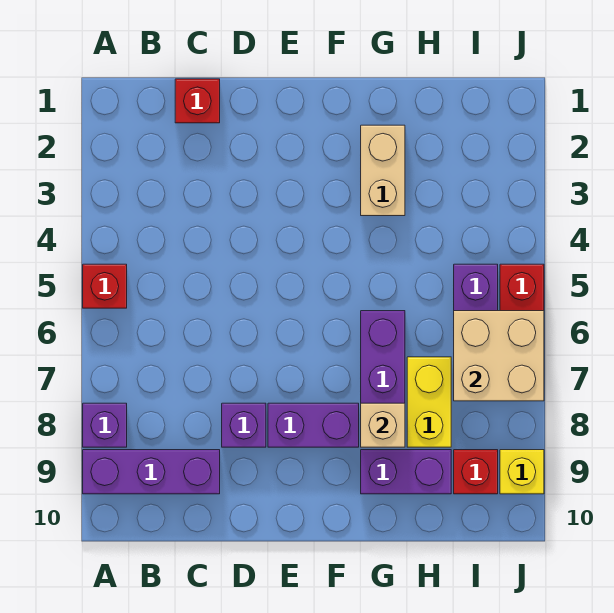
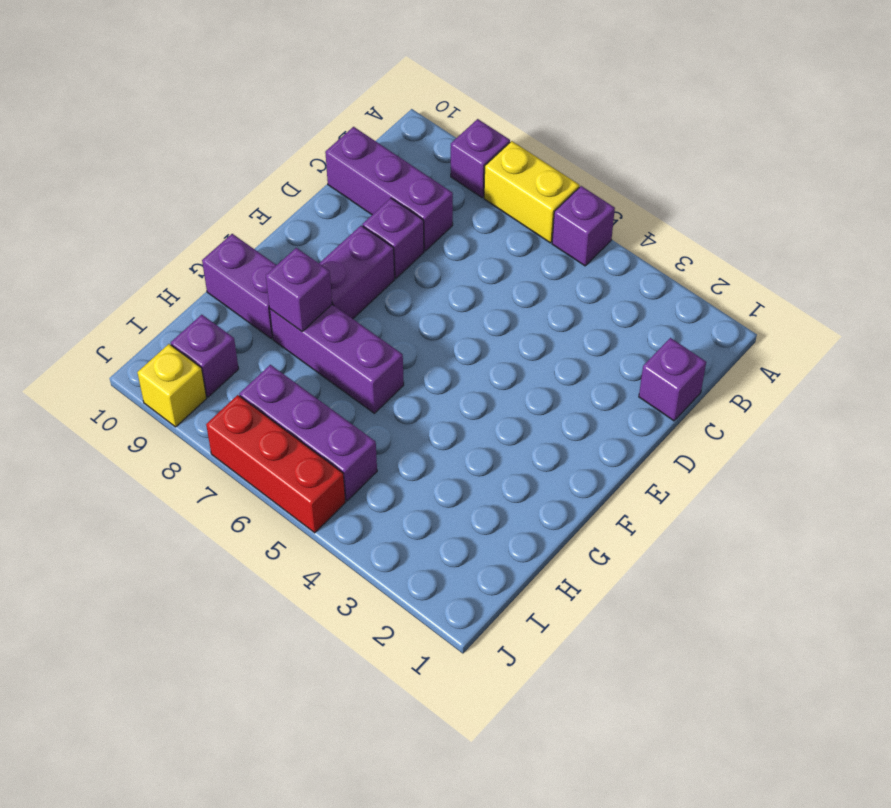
red 1x1 brick [83,264,127,308] -> purple 1x1 brick [552,186,615,266]
purple 1x3 brick [83,450,220,494] -> purple 1x3 brick turned to [325,127,453,251]
red 1x1 brick [175,79,220,123] -> purple 1x1 brick [639,338,706,421]
tan 1x2 brick [361,125,405,216] -> none
tan 1x1 brick [361,403,405,447] -> purple 1x1 brick [266,248,332,331]
purple 1x2 brick [361,450,451,494] -> purple 1x2 brick turned to [202,234,276,339]
yellow 1x2 brick [407,357,451,447] -> yellow 1x2 brick moved to [484,141,579,243]
tan 2x2 brick [454,311,544,401] -> none
red 1x1 brick [454,450,498,494] -> purple 1x1 brick [171,315,239,397]

